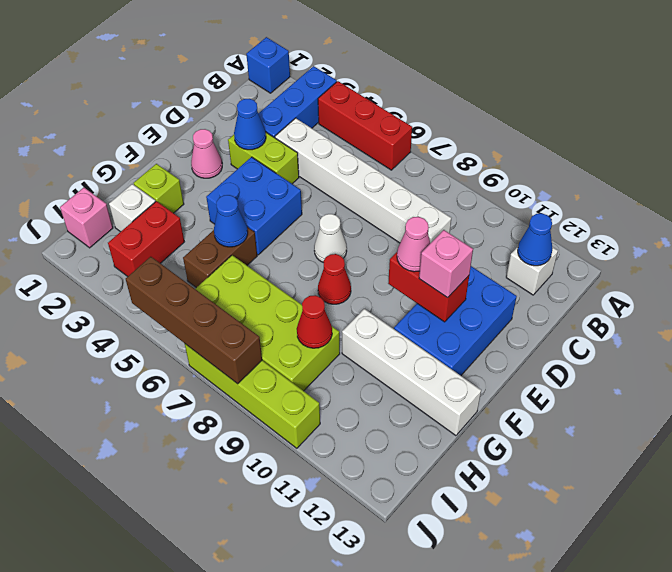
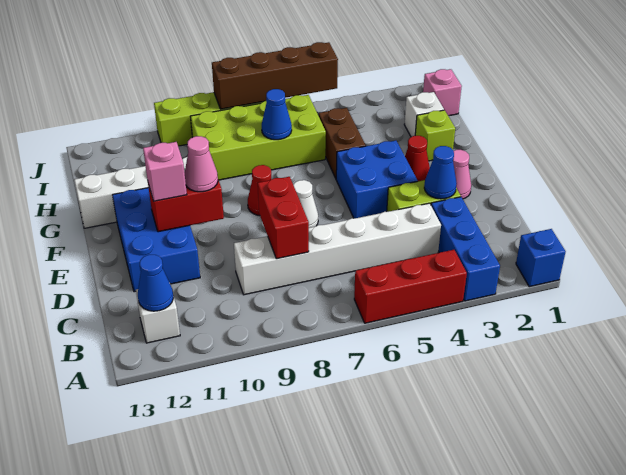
blue 1x1 cone [214,195,248,247] -> blue 1x1 cone moved to [262,89,292,140]
red 1x2 brick [108,201,184,277] -> red 1x2 brick moved to [258,177,309,259]
red 1x1 cone [297,295,332,348] -> red 1x1 cone moved to [405,136,430,181]

